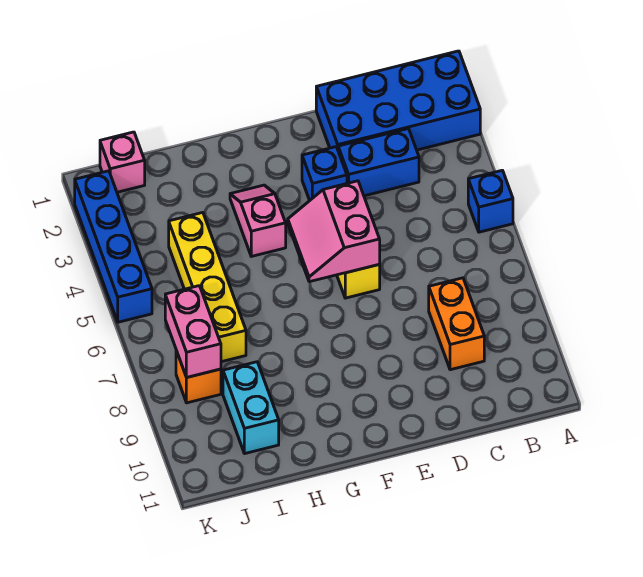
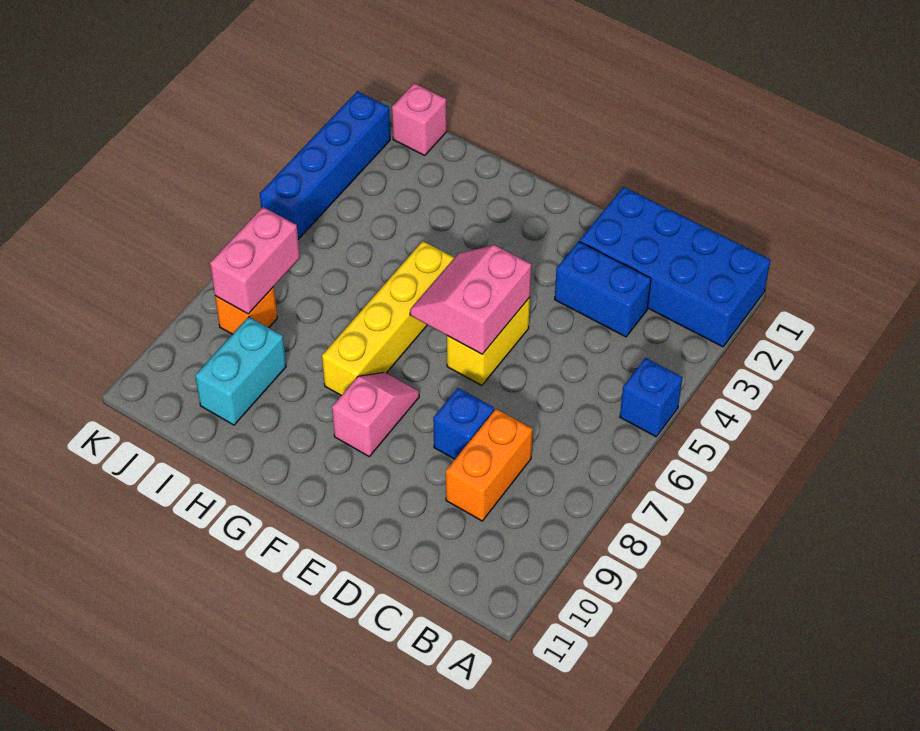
blue 1x1 brick [302,147,347,201] -> blue 1x1 brick moved to [433,388,494,459]
pink 1x2 slope [230,185,286,256] -> pink 1x2 slope moved to [332,372,419,456]
yellow 1x4 brick [169,213,246,362] -> yellow 1x4 brick moved to [322,241,454,395]

